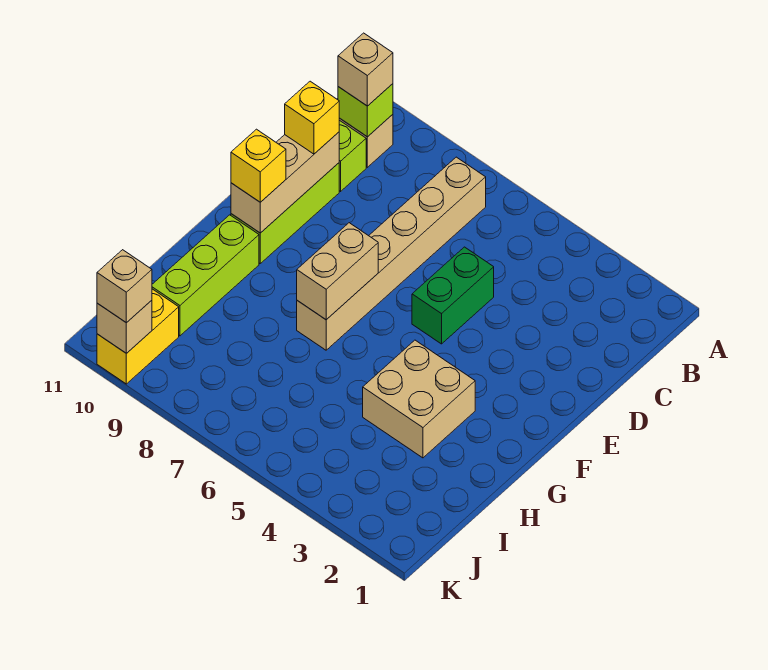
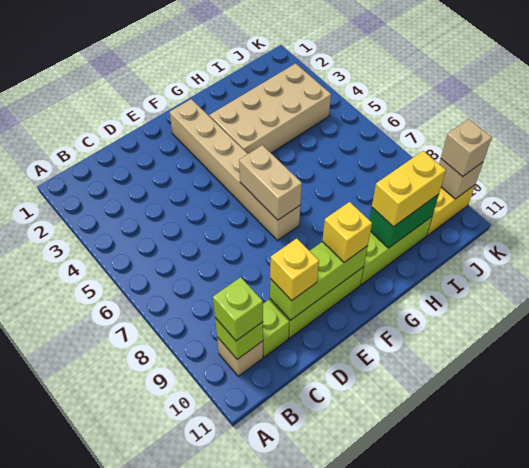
tan 1x6 brick [297,157,486,350] -> tan 1x6 brick turned to [169,99,300,240]
tan 1x1 brick [338,33,393,106] -> lime 1x1 brick [213,277,263,341]
green 1x2 brick [412,247,494,344] -> green 1x2 brick moved to [369,194,439,248]
tan 1x3 brick [231,132,339,233] -> lime 1x3 brick [270,242,368,320]
tan 1x2 brick [297,223,378,320] -> tan 1x2 brick turned to [239,145,302,220]
tan 2x2 brick [363,340,475,458] -> tan 2x4 brick [209,63,331,154]
none -> yellow 1x2 brick [372,151,446,227]

